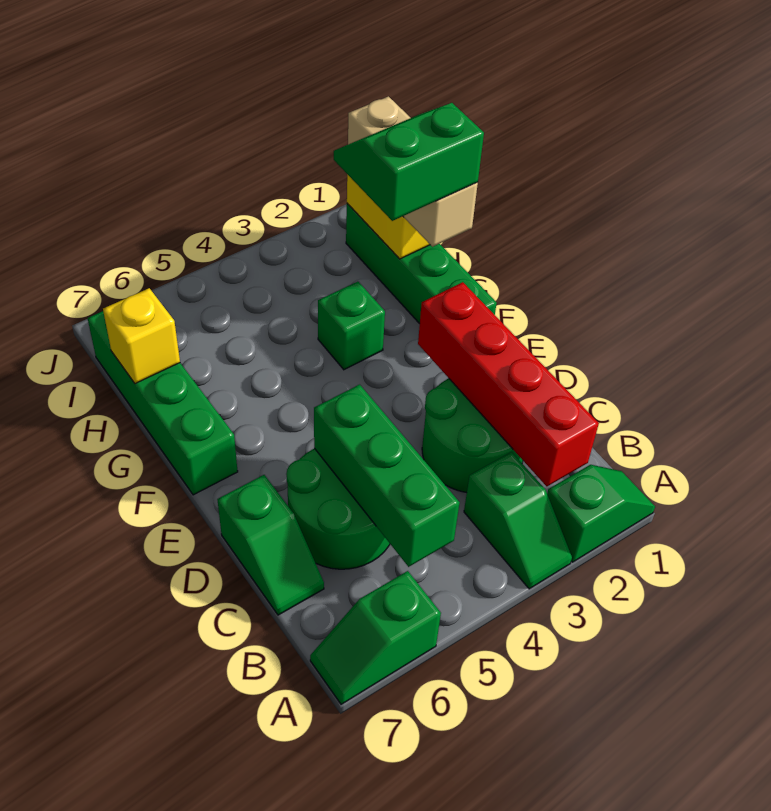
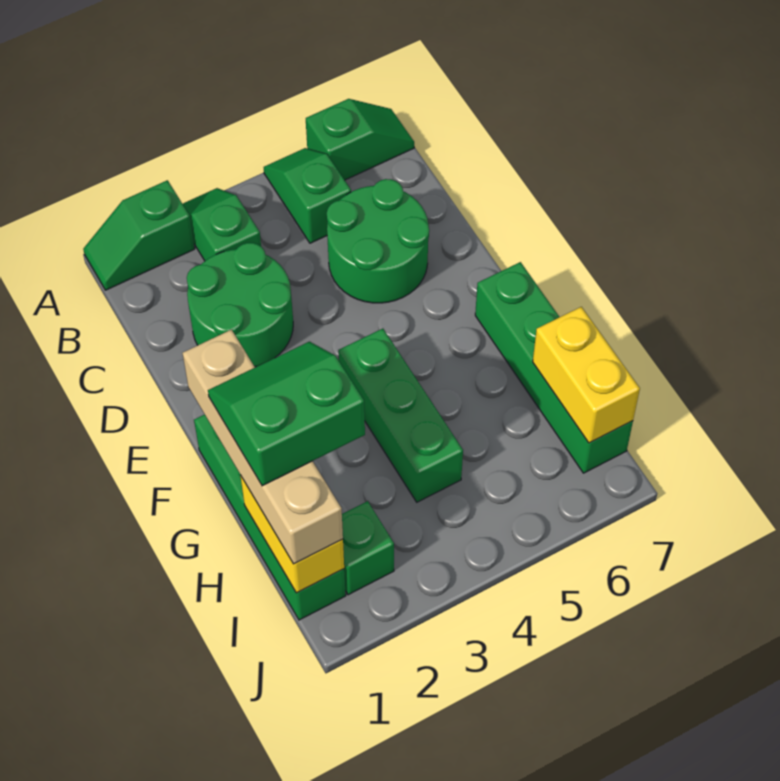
red 1x4 brick [418,282,599,486] -> none
green 1x3 brick [314,385,460,567] -> green 1x3 brick moved to [338,329,463,502]
green 1x2 slope [217,475,324,615] -> green 1x2 slope moved to [264,148,351,243]
tan 1x3 brick [348,96,478,247] -> tan 1x4 brick [183,330,343,564]
green 2x2 slope [334,103,484,221] -> green 2x2 slope turned to [208,342,365,486]
green 1x1 brick [318,282,385,370] -> green 1x1 brick moved to [342,501,394,595]
yellow 1x1 brick [103,288,180,384] -> yellow 1x2 brick [533,307,640,443]

